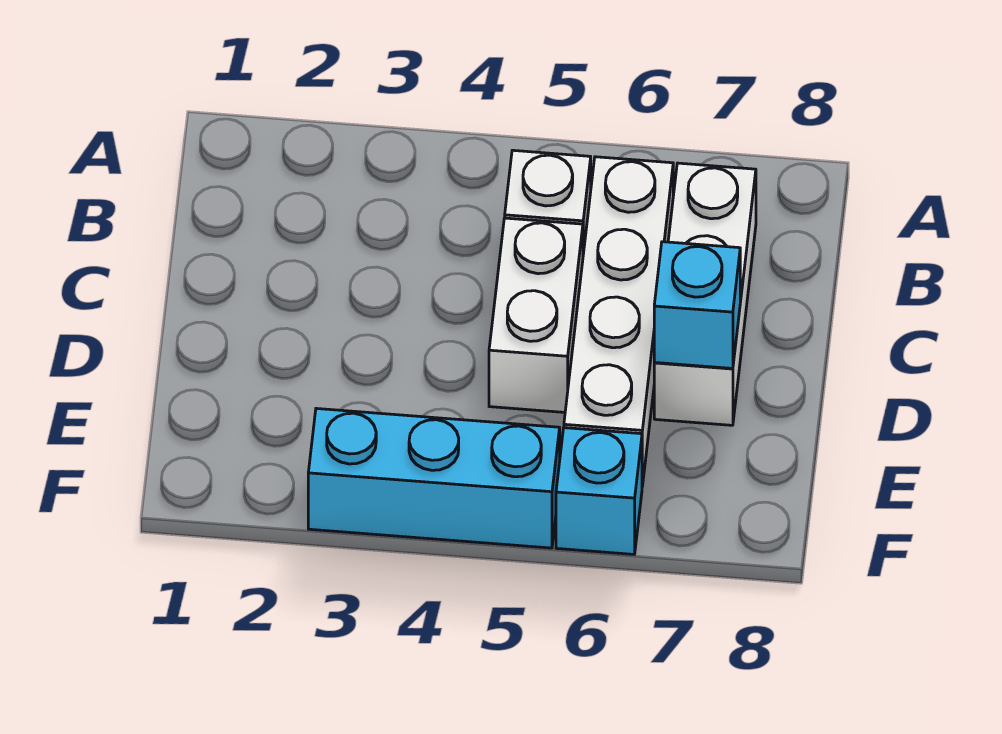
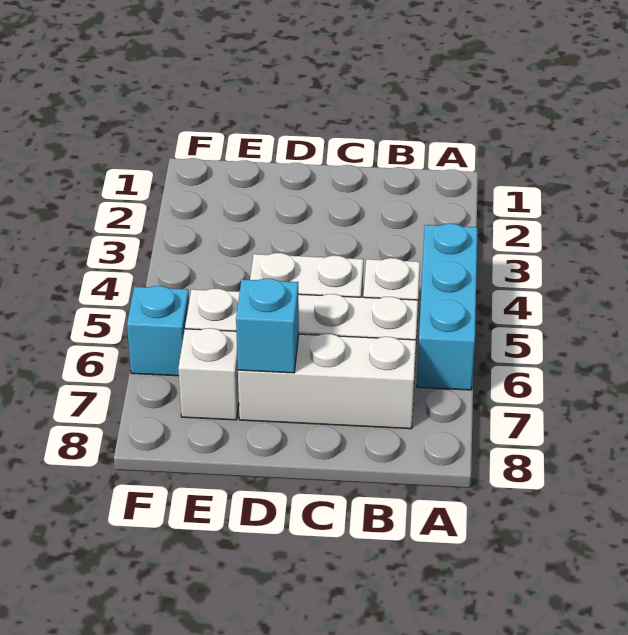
none -> white 1x1 brick [178,328,239,420]
cyan 1x3 brick [308,408,560,548] -> cyan 1x3 brick moved to [417,224,478,390]

